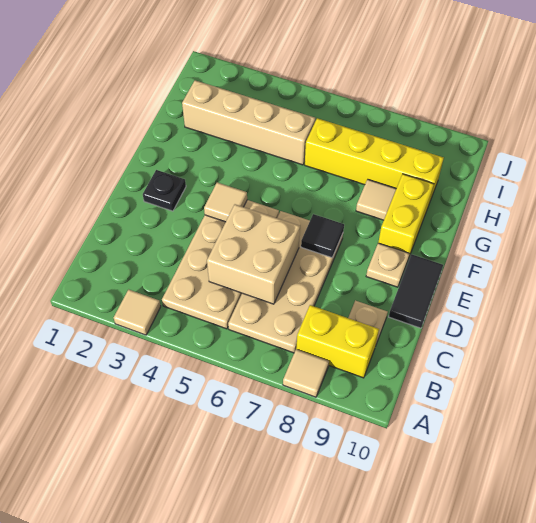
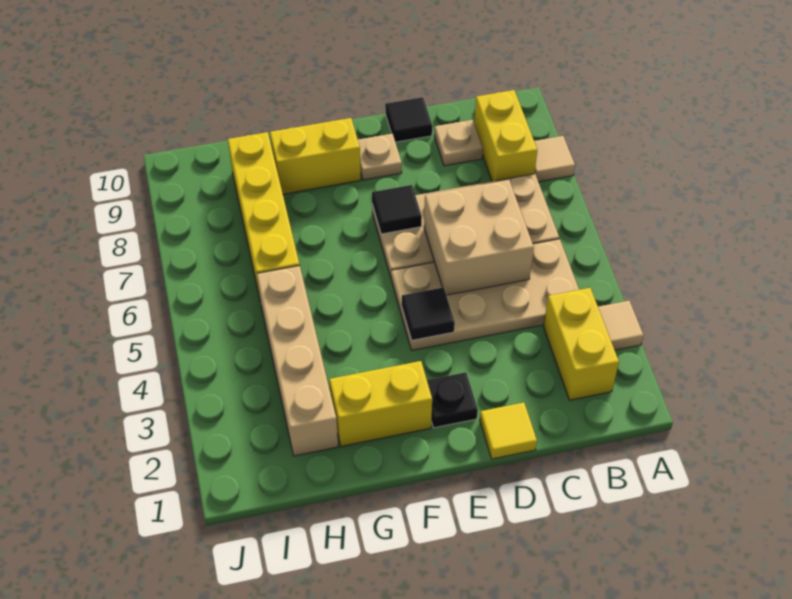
none -> yellow 1x2 brick [543,288,619,400]
none -> yellow 1x1 tile [480,403,537,459]
black 1x2 tile [389,254,443,328] -> black 1x1 tile [385,97,432,142]
tan 1x1 tile [204,182,247,222] -> black 1x1 tile [402,287,455,340]
none -> yellow 1x2 brick [329,361,432,446]
tan 1x1 tile [356,179,396,220] -> none

